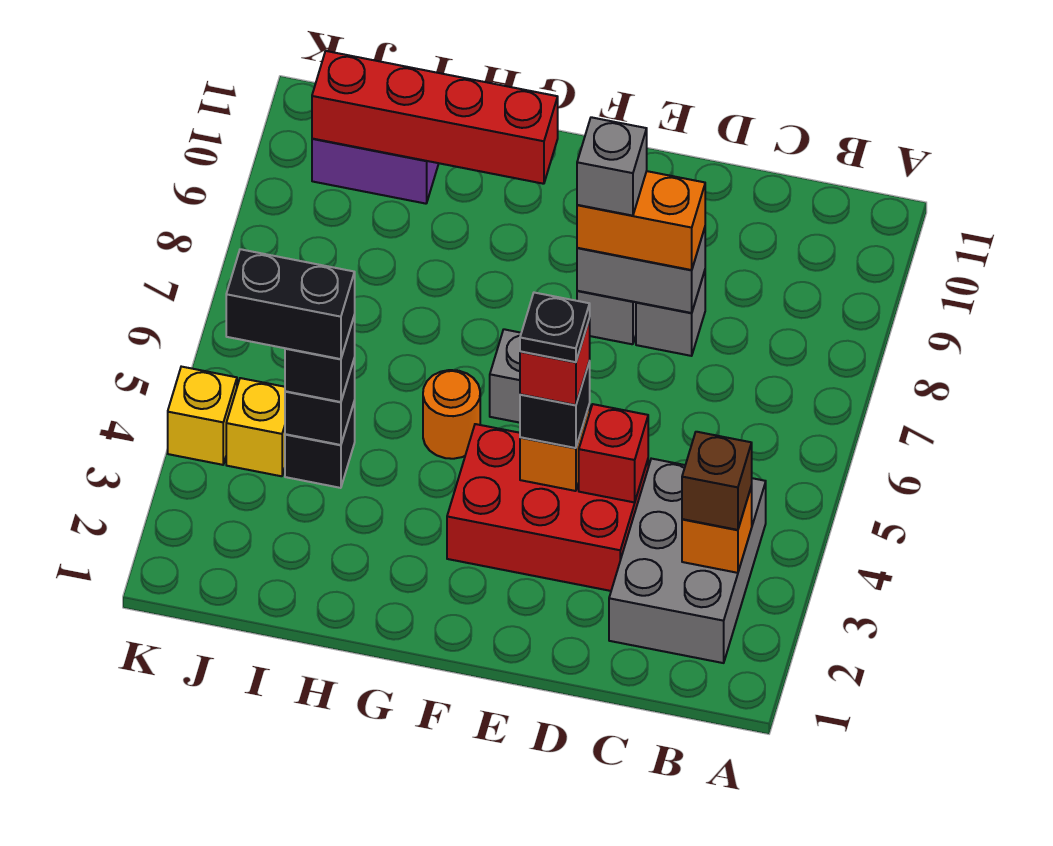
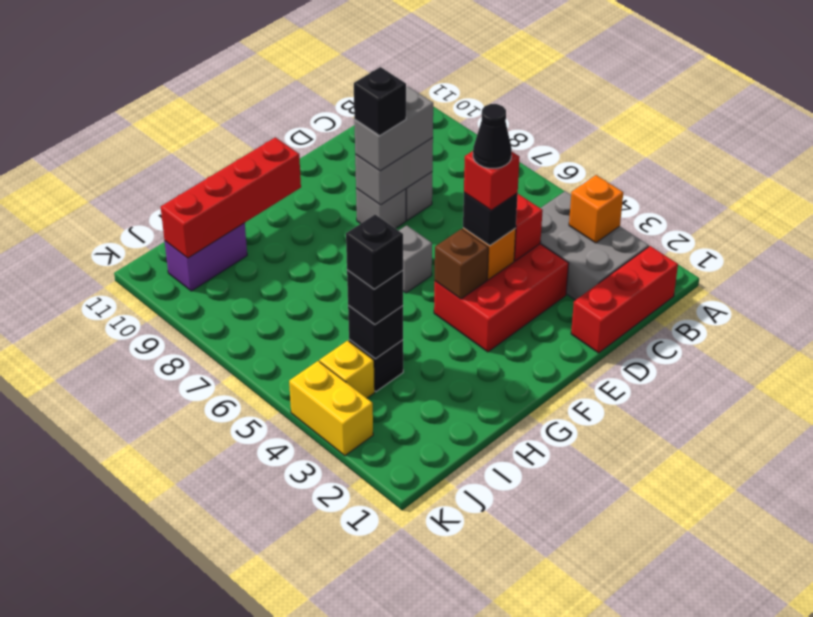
none -> red 1x3 brick [571,246,678,353]
brown 1x1 brick [682,432,752,530] -> brown 1x1 brick moved to [435,229,488,299]
orange 1x2 brick [577,171,705,270] -> grey 1x2 brick [354,87,433,171]
black 1x1 plate [520,293,590,362] -> black 1x1 cone [473,104,512,168]
grey 1x1 brick [577,117,647,216] -> black 1x1 brick [354,67,406,136]
orange 1x1 round brick [423,370,480,459] -> none
black 1x2 brick [226,249,355,359] -> black 1x1 brick [346,215,403,289]
yellow 1x1 brick [168,367,237,465] -> yellow 1x2 brick [289,361,373,456]

